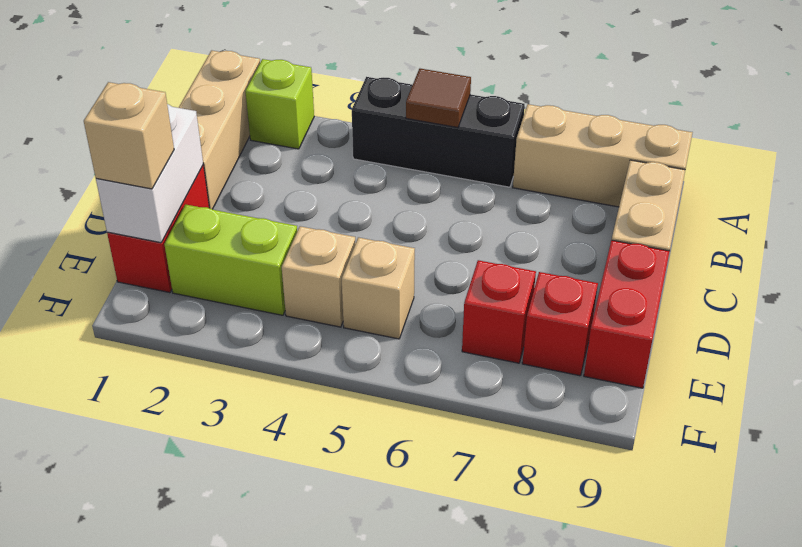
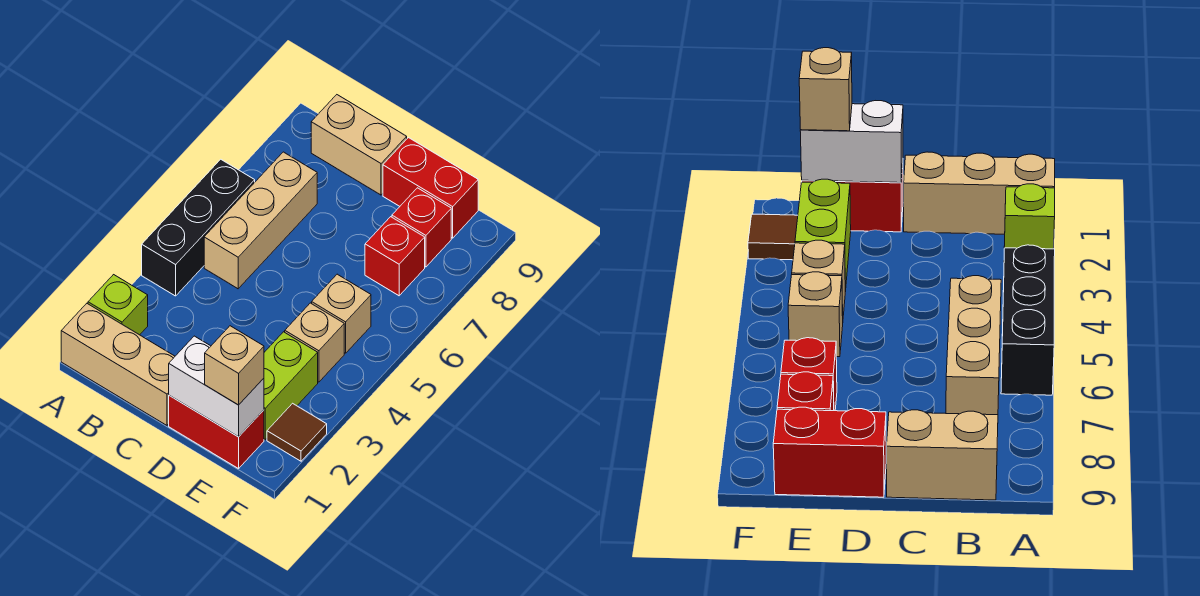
brown 1x1 tile [406,69,471,127] -> brown 1x1 tile moved to [267,403,327,461]
tan 1x3 brick [513,104,693,207] -> tan 1x3 brick moved to [204,152,317,289]

